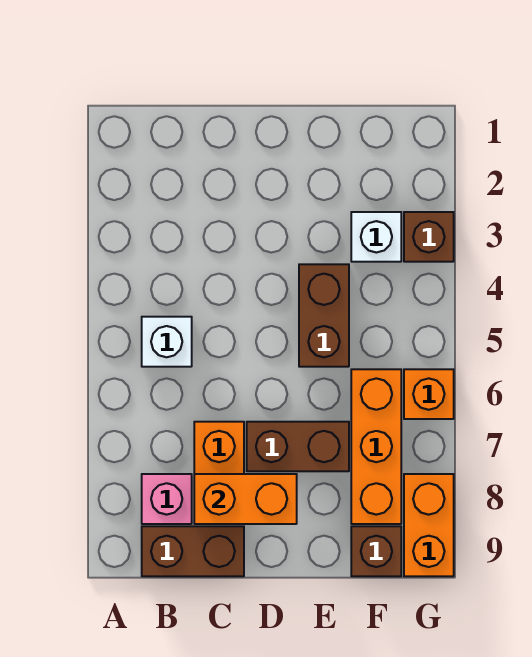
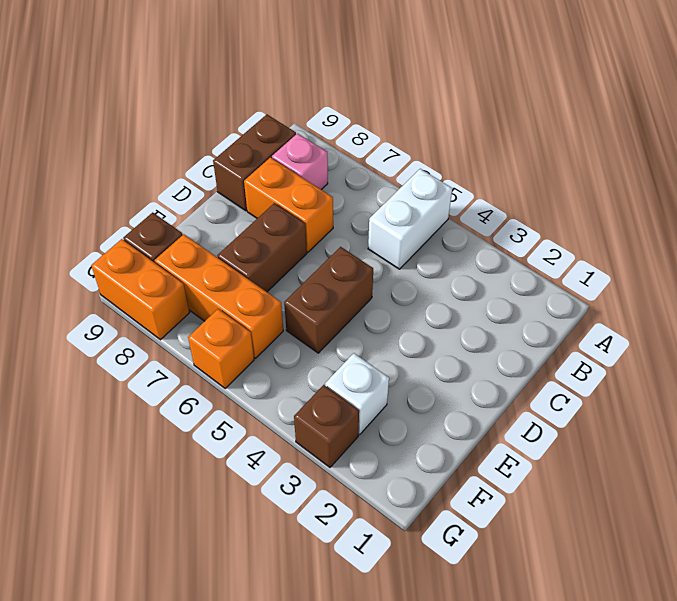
white 1x1 brick [142,317,192,367] -> white 1x2 brick [368,169,452,269]
orange 1x2 brick [194,474,297,524] -> none
brown 1x2 brick [299,264,349,367] -> brown 1x2 brick turned to [284,247,373,353]

